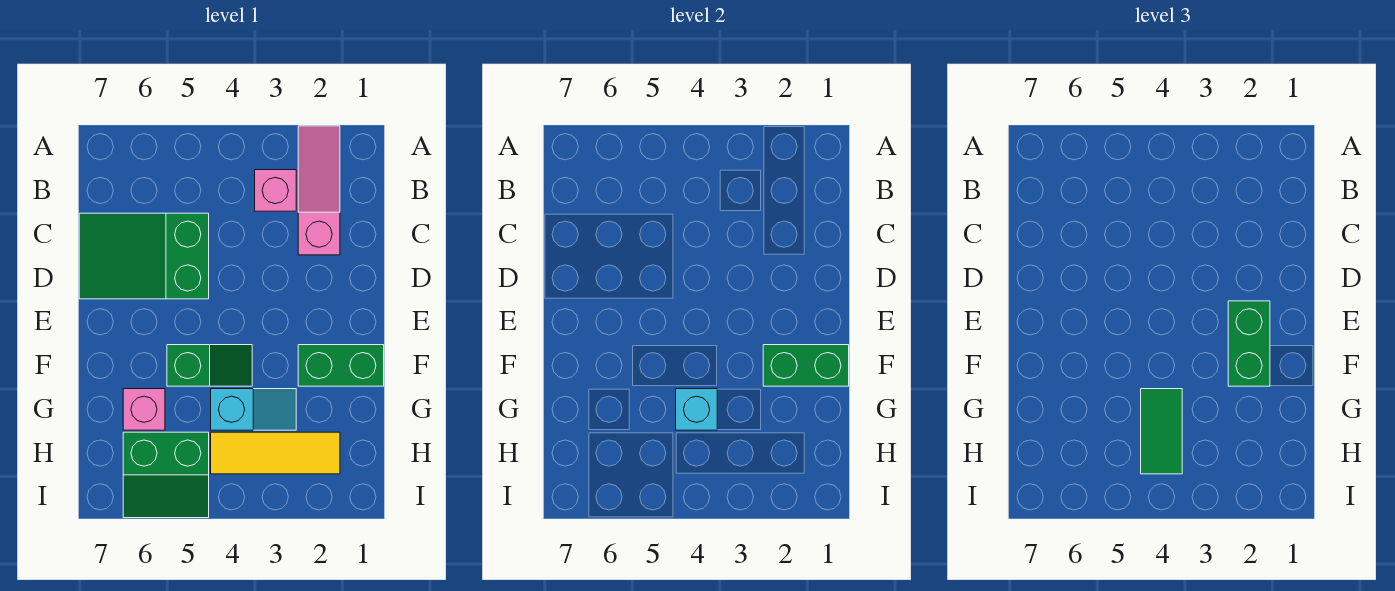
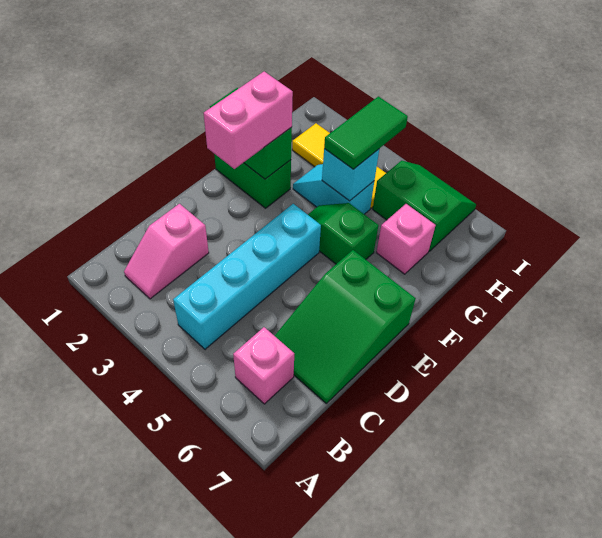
pink 1x3 slope [298,126,340,255] -> pink 1x2 slope [124,204,209,299]
pink 1x1 brick [255,170,296,211] -> pink 1x1 brick moved to [233,327,294,404]
none -> cyan 1x4 brick [173,204,321,349]
green 2x3 slope [79,213,209,299] -> green 2x3 slope turned to [275,250,416,403]
green 1x2 brick [1228,301,1270,386] -> pink 1x2 brick [204,72,293,169]

